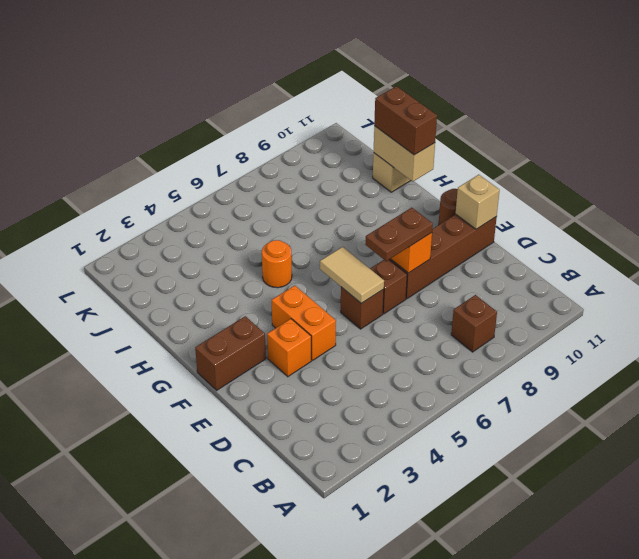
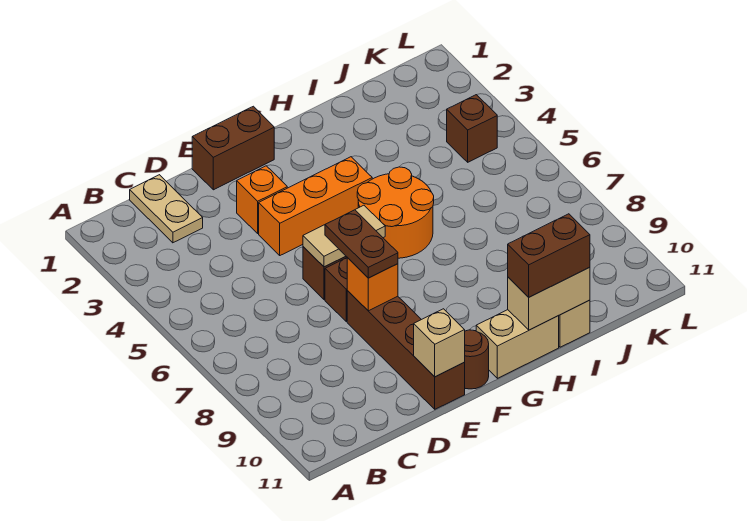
brown 1x1 brick [451,295,497,352] -> brown 1x1 brick moved to [447,95,497,162]
none -> tan 1x2 plate [130,175,203,243]
orange 1x2 brick [272,285,336,360] -> orange 1x3 brick [259,157,372,255]
brown 1x2 brick [195,316,266,390] -> brown 1x2 brick turned to [192,106,274,190]
none -> tan 1x2 brick [476,310,559,378]
orange 1x1 round brick [262,240,292,288] -> orange 2x2 round brick [357,167,434,258]

